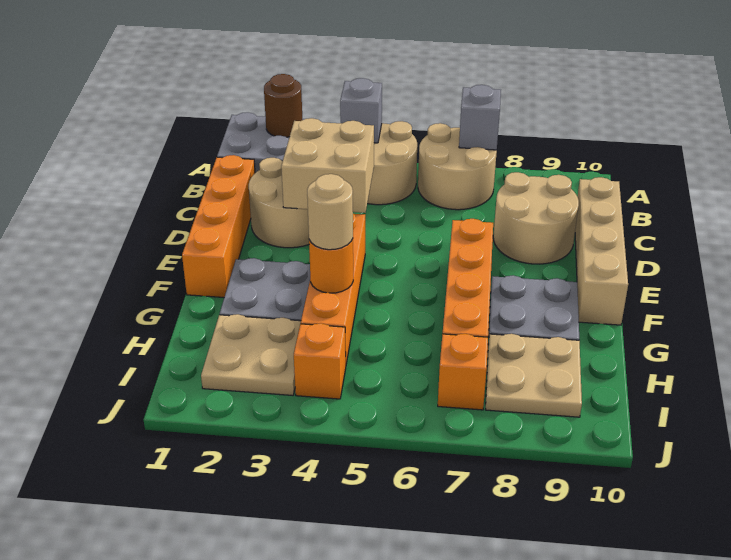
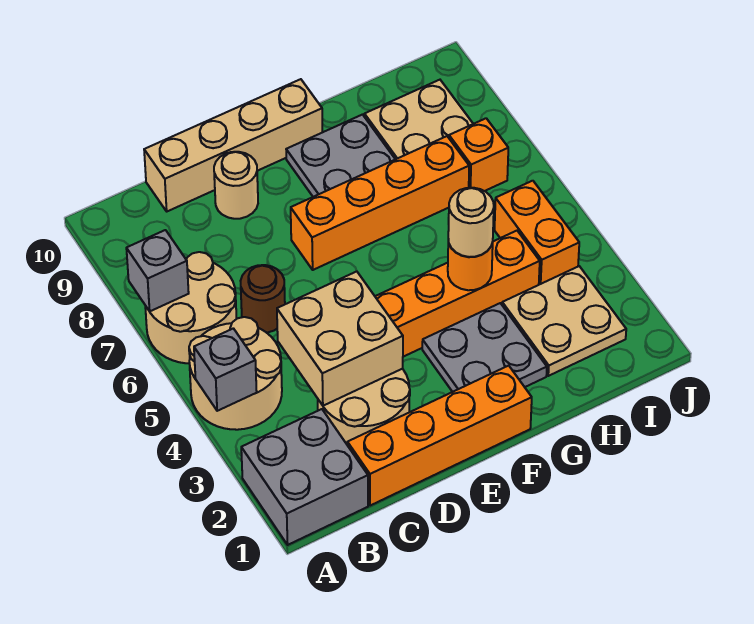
brown 1x1 round brick [264,74,302,137] -> brown 1x1 round brick moved to [241,265,285,333]
tan 2x2 round brick [493,172,579,264] -> tan 1x1 round brick [214,152,258,219]
orange 1x1 brick [294,323,346,399] -> orange 1x2 brick [495,181,579,285]

